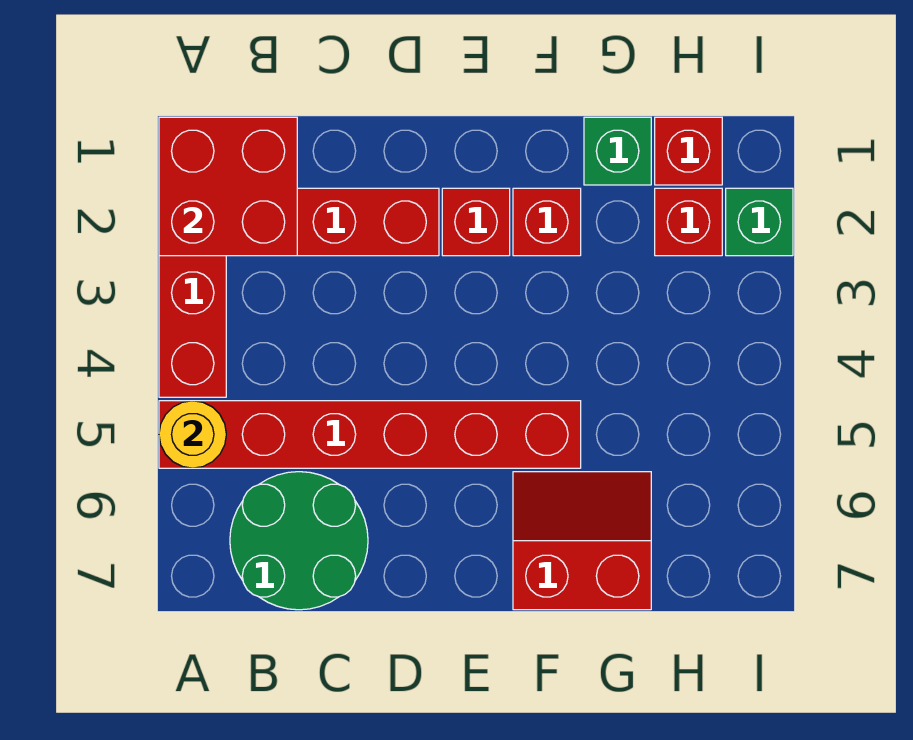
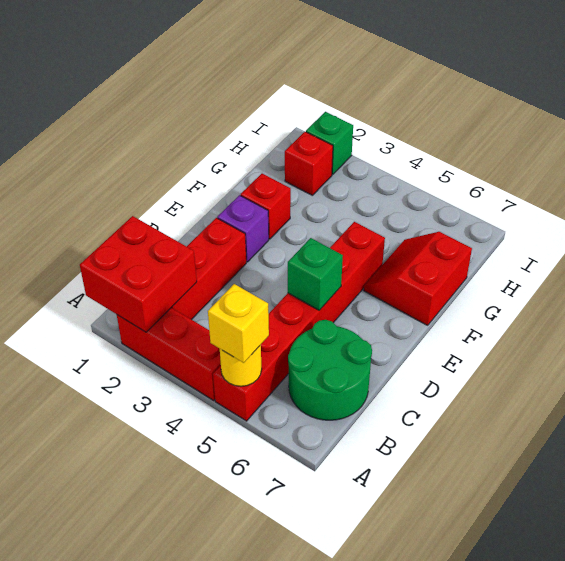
none -> yellow 1x1 brick [208,284,269,363]
red 1x1 brick [442,188,510,256] -> purple 1x1 brick [217,195,269,262]
green 1x1 brick [584,117,651,185] -> green 1x1 brick moved to [288,238,343,310]
red 1x1 brick [655,117,722,185] -> none

